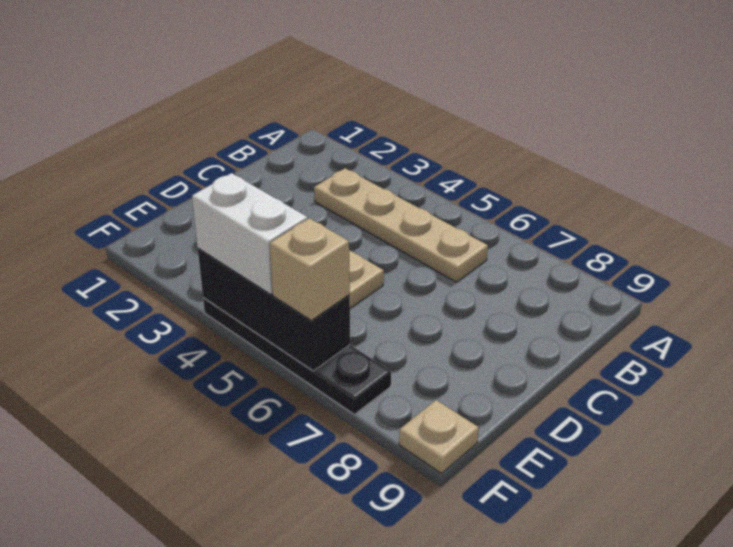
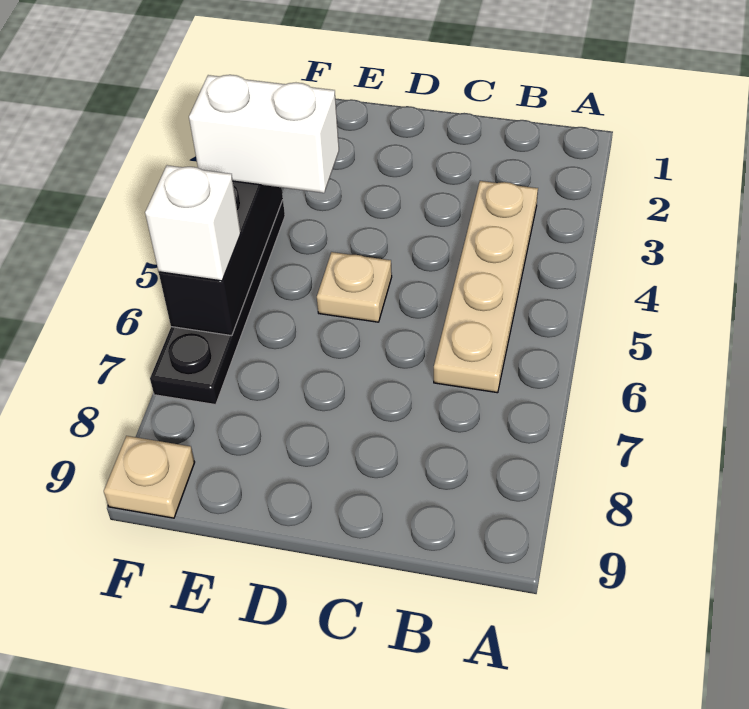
white 1x2 brick [192,173,307,295] -> white 1x2 brick turned to [189,75,339,193]
tan 1x1 brick [270,218,350,321] -> white 1x1 brick [145,165,241,281]

